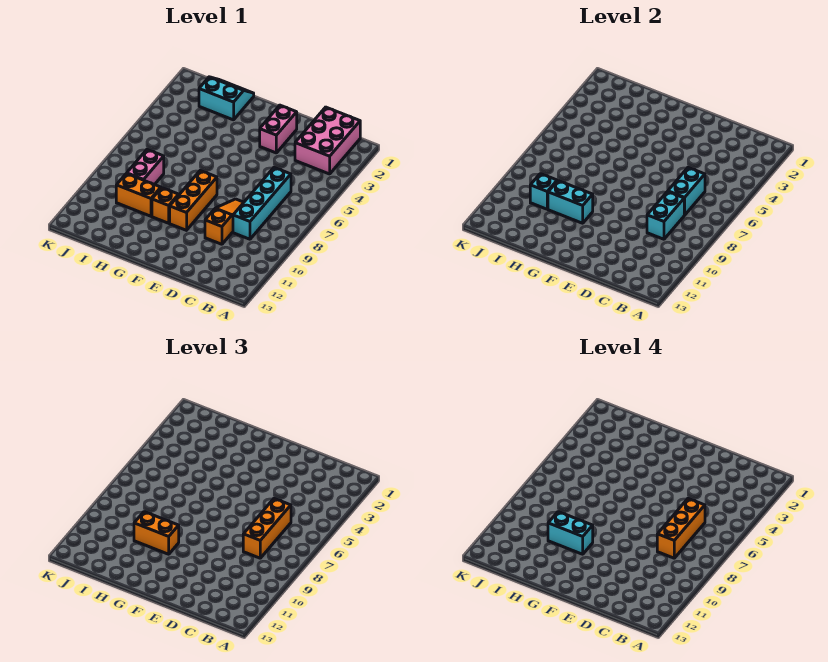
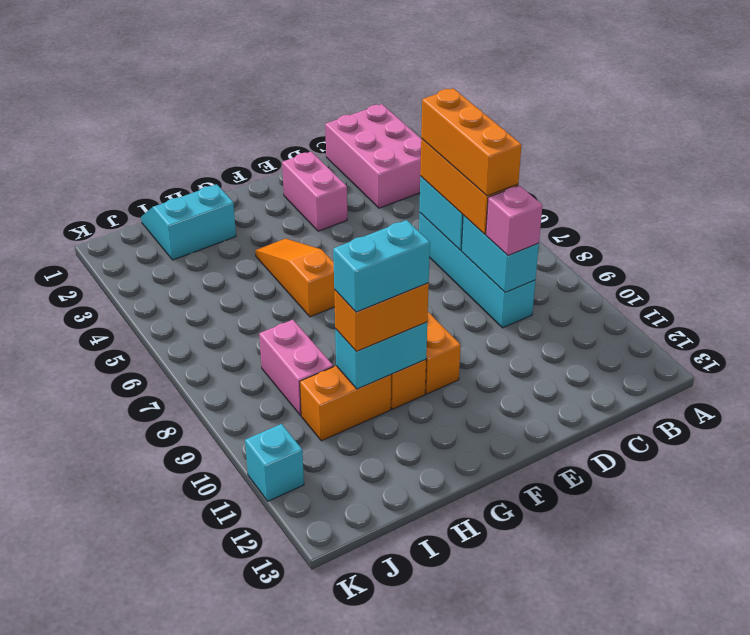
none -> pink 1x1 brick [486,185,543,255]
orange 1x3 slope [205,199,244,244] -> orange 1x3 slope moved to [255,239,335,317]
cyan 1x1 brick [530,174,557,209] -> cyan 1x1 brick moved to [245,424,304,501]

